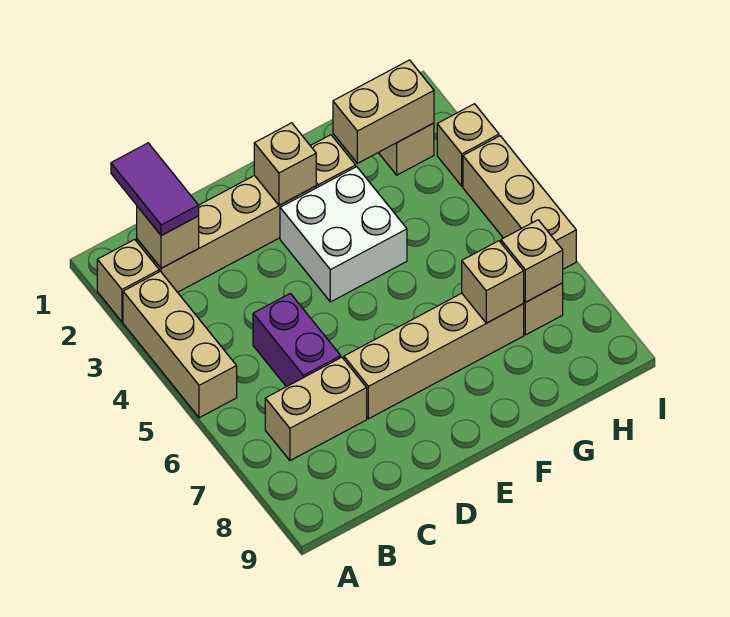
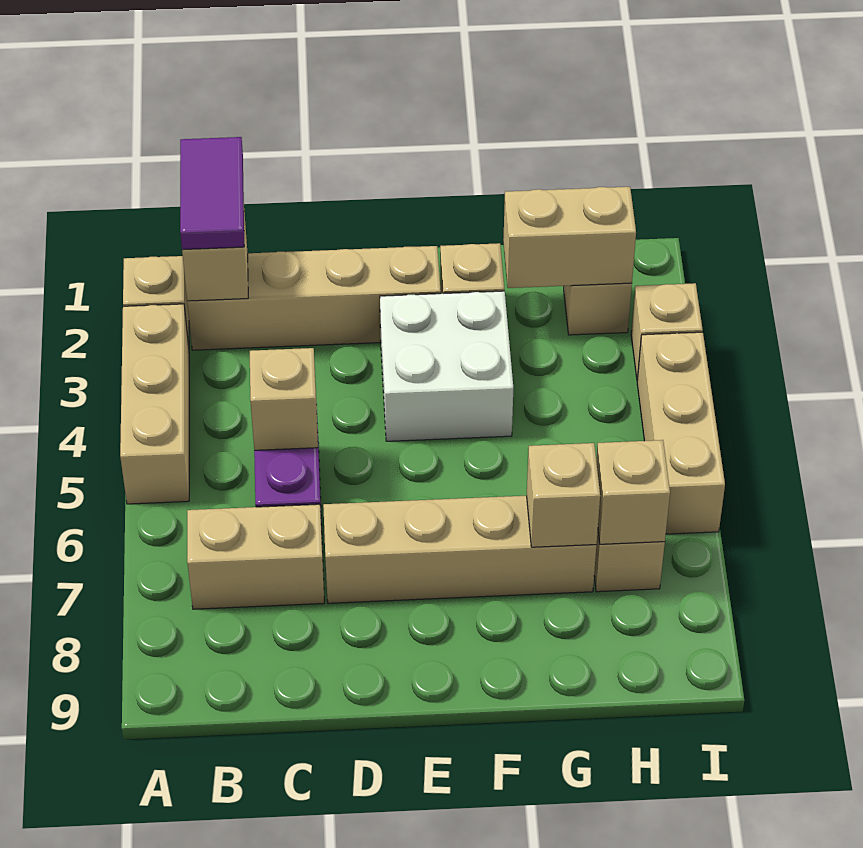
tan 1x1 brick [254,123,316,205] -> tan 1x1 brick moved to [250,348,318,450]

